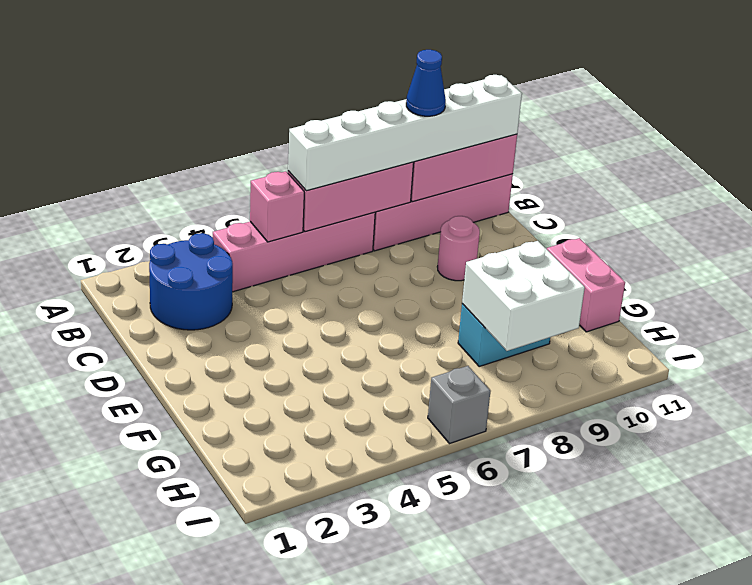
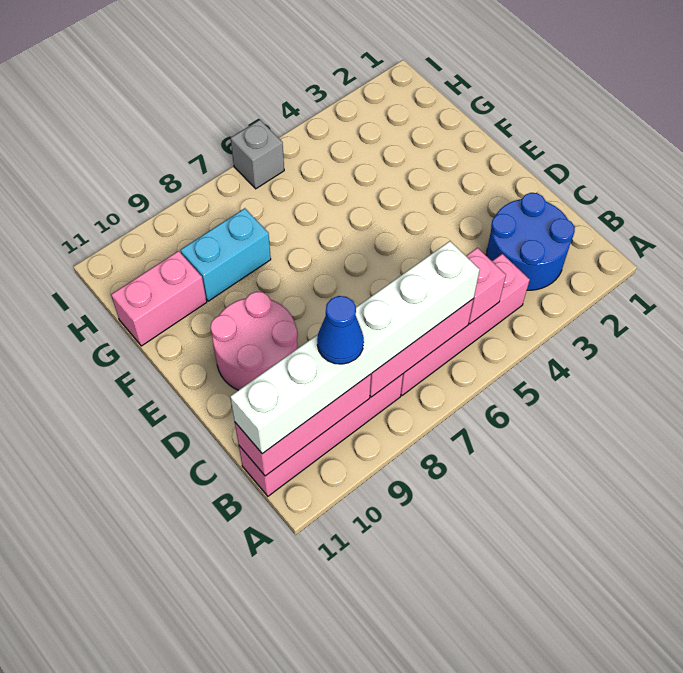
pink 1x1 round brick [437,216,480,281] -> pink 2x2 round brick [210,292,298,390]
pink 1x2 brick [547,238,625,332] -> pink 1x2 brick turned to [111,251,207,346]
white 2x2 brick [462,241,585,351] -> none

